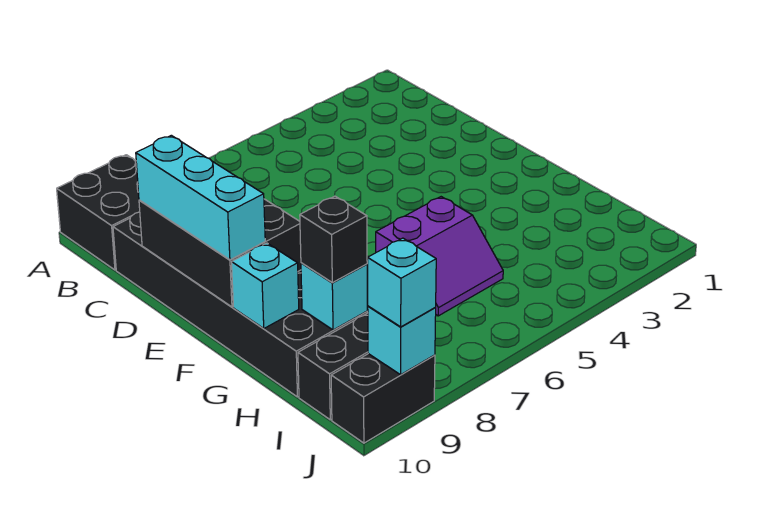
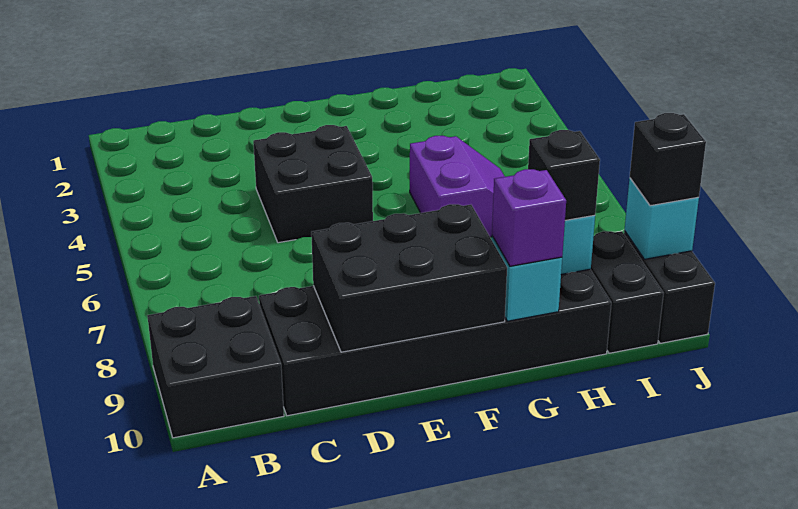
none -> black 2x2 brick [253,125,373,243]
cyan 1x3 brick [136,135,265,260] -> none
none -> purple 1x1 brick [492,169,566,266]
cyan 1x1 brick [367,238,436,327] -> black 1x1 brick [630,113,706,206]

